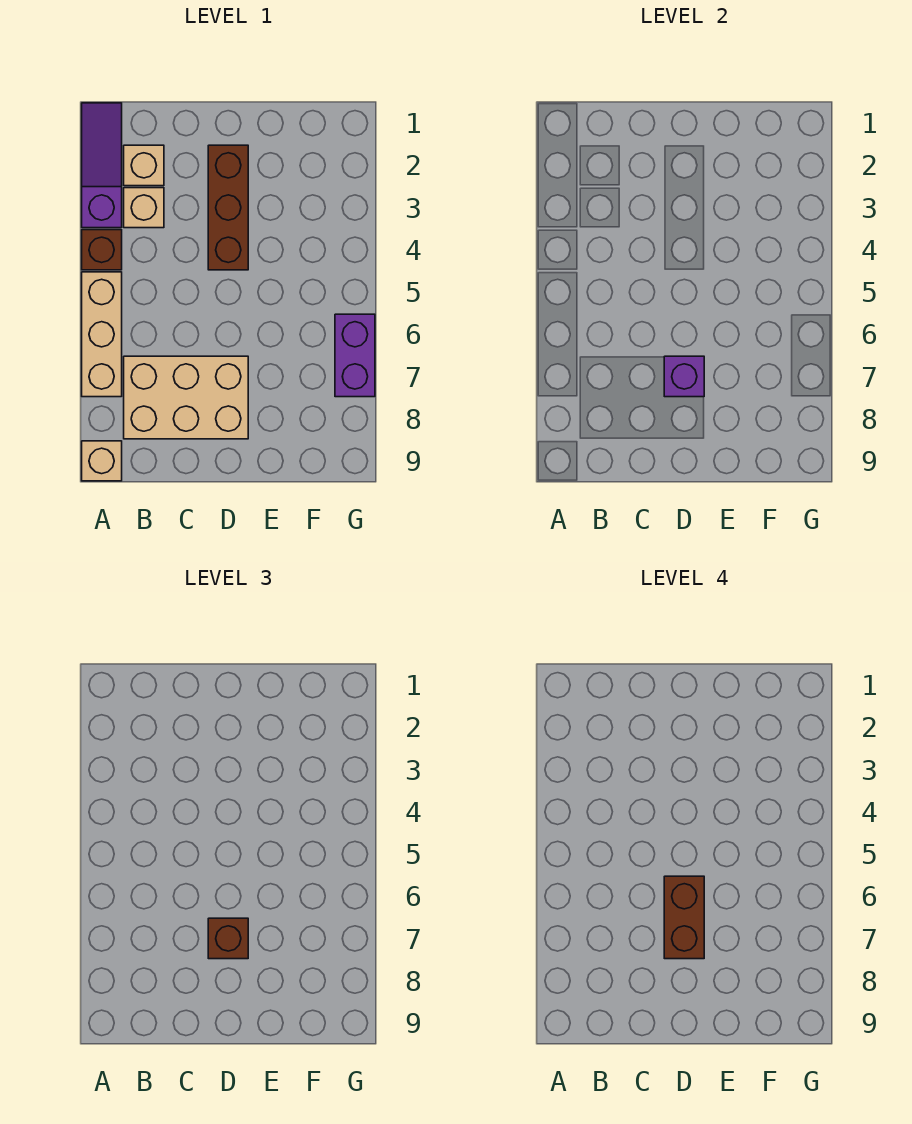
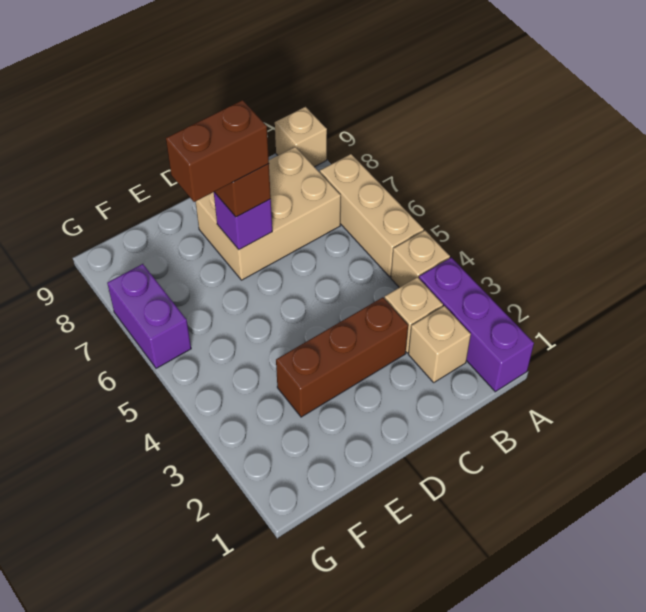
purple 1x3 slope [82,103,122,228] -> purple 1x3 brick [419,258,534,392]
brown 1x1 brick [82,230,122,270] -> tan 1x1 brick [391,231,450,288]
brown 1x3 brick [208,145,248,270] -> brown 1x3 brick turned to [276,297,408,417]
brown 1x2 brick [664,876,704,959] -> brown 1x2 brick turned to [166,100,269,202]

